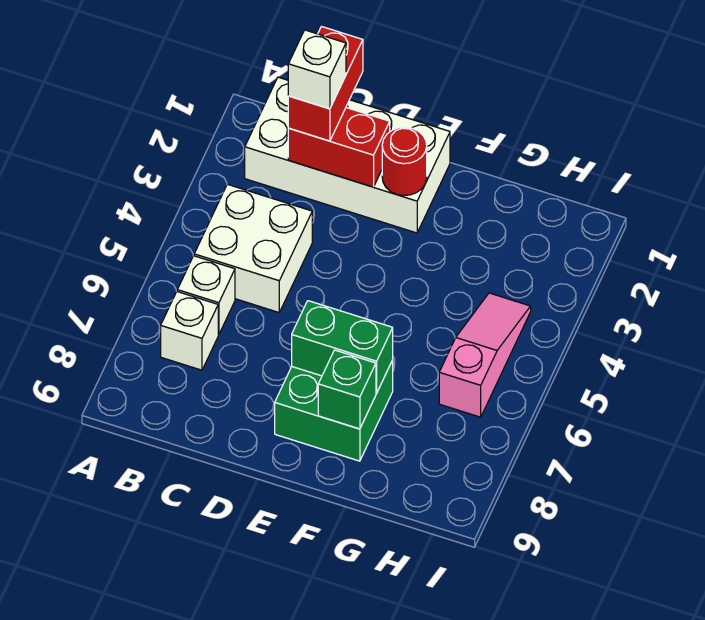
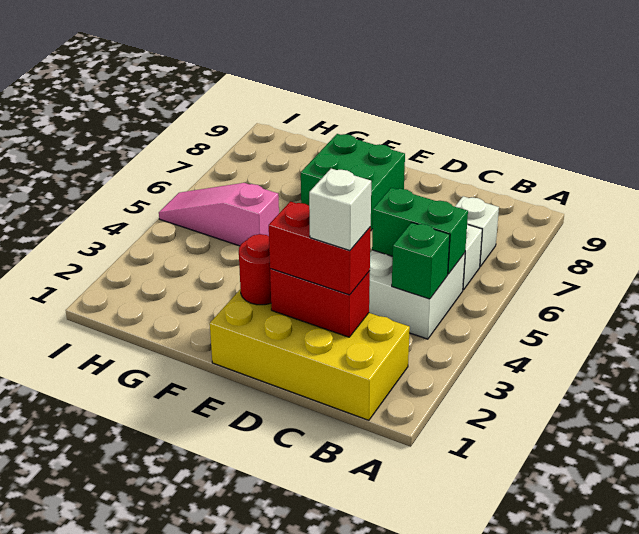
white 2x4 brick [245,77,450,233] -> yellow 2x4 brick [210,289,410,420]
red 1x2 brick [288,27,363,141] -> red 1x2 brick turned to [269,202,371,295]
green 1x2 brick [292,301,393,393] -> green 1x2 brick moved to [372,188,468,274]
green 1x1 brick [318,350,376,429] -> green 1x1 brick moved to [392,222,450,299]
pink 1x3 slope [439,293,531,417] -> pink 1x3 slope turned to [159,183,279,246]

